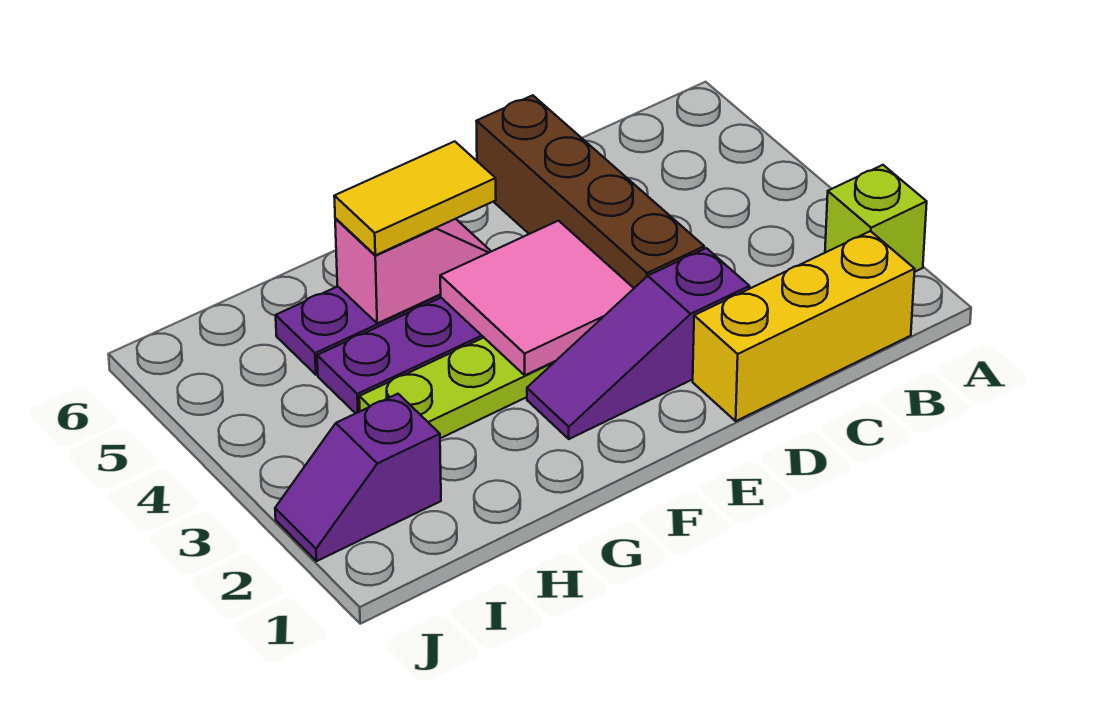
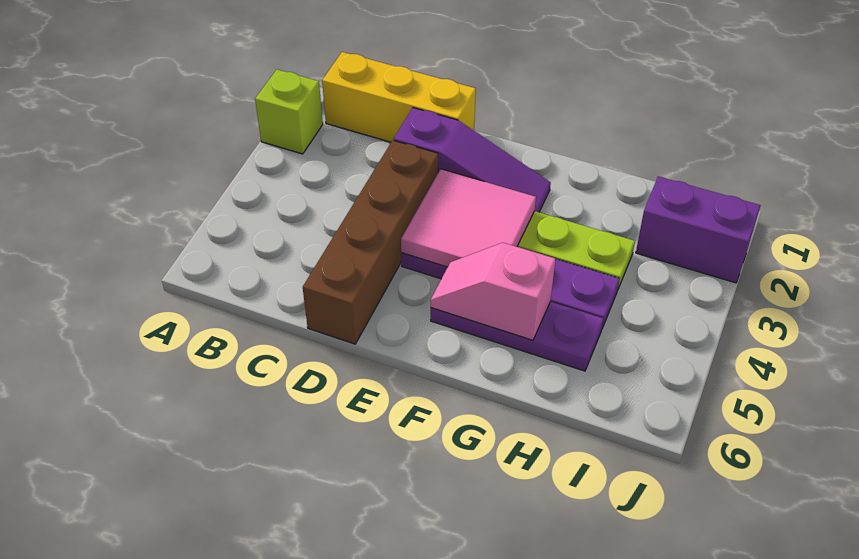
yellow 1x2 tile [334,141,496,255] -> none
purple 1x2 slope [275,394,441,561] -> purple 1x2 brick [636,176,761,283]

